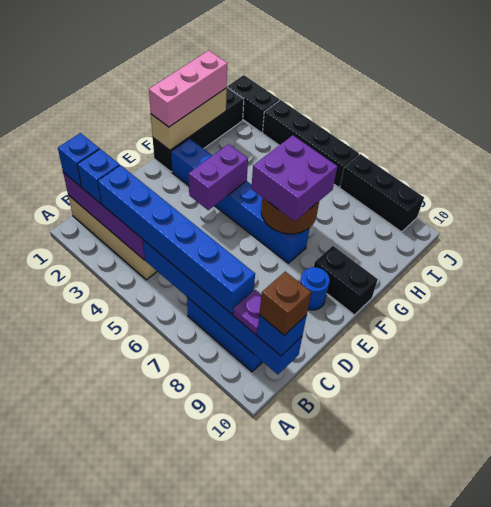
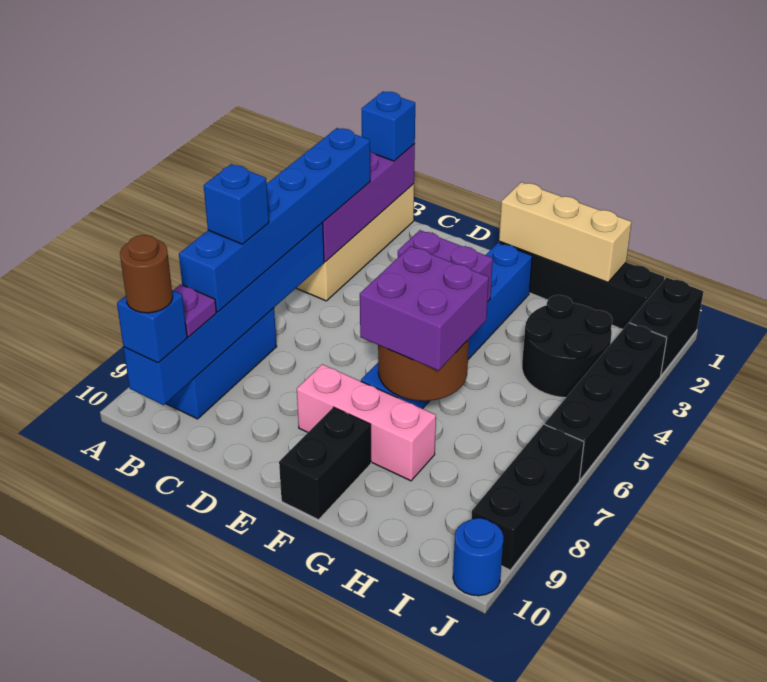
blue 1x1 brick [77,149,120,204] -> blue 1x1 brick moved to [204,164,269,244]
brown 1x1 brick [259,272,311,335] -> brown 1x1 round brick [120,235,173,313]
blue 1x1 round brick [300,267,330,310] -> blue 1x1 round brick moved to [453,518,504,596]
pink 1x3 brick [149,50,227,127] -> pink 1x3 brick moved to [297,364,436,481]
none -> black 2x2 round brick [522,295,612,398]

